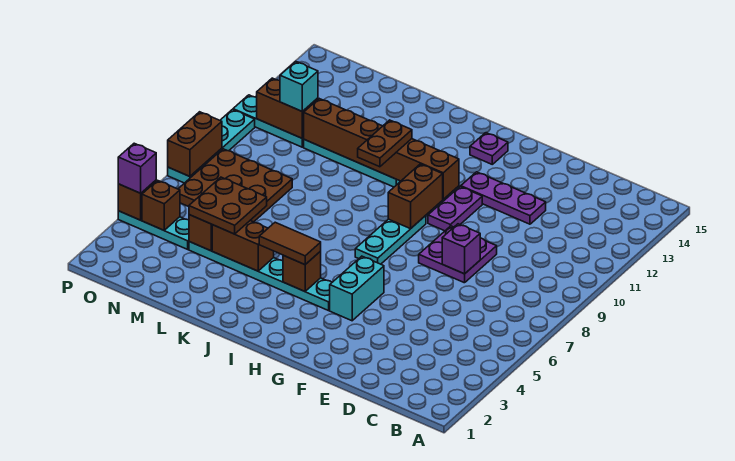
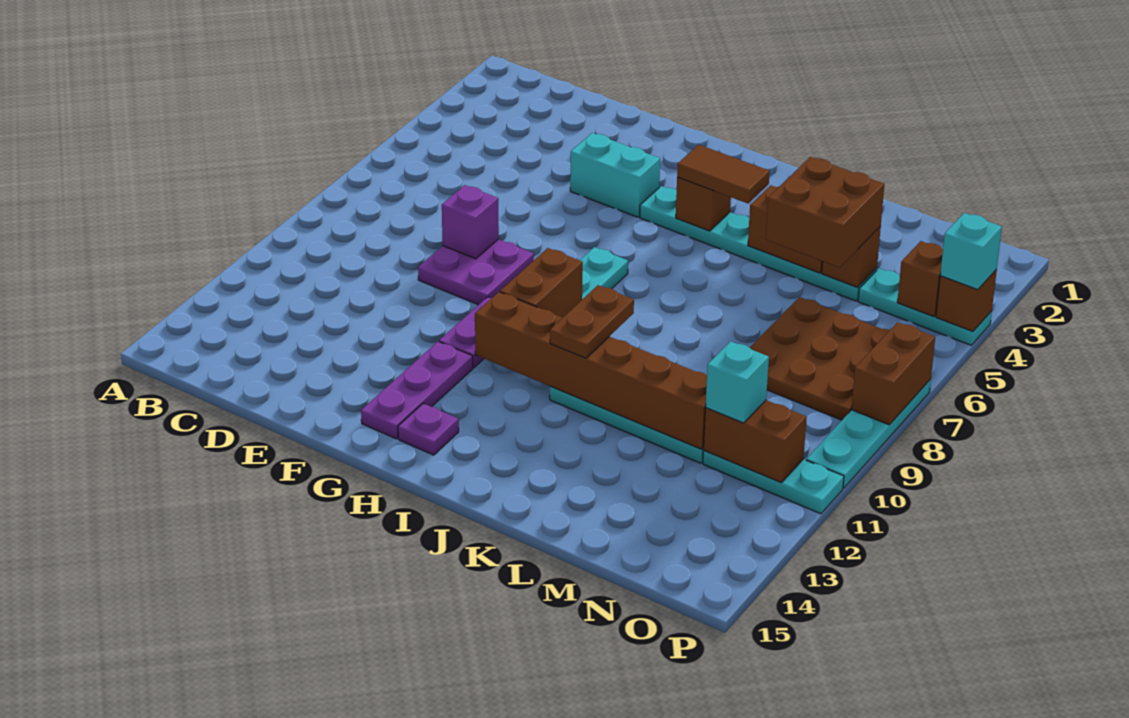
purple 1x3 plate [461,172,546,224] -> purple 1x3 plate turned to [361,342,473,439]
cyan 1x2 brick [330,256,384,321] -> cyan 1x2 brick turned to [570,133,660,217]
brown 2x2 plate [189,177,267,234] -> brown 2x2 brick [766,157,884,267]
purple 1x1 brick [118,143,156,193] -> cyan 1x1 brick [940,213,1002,290]

